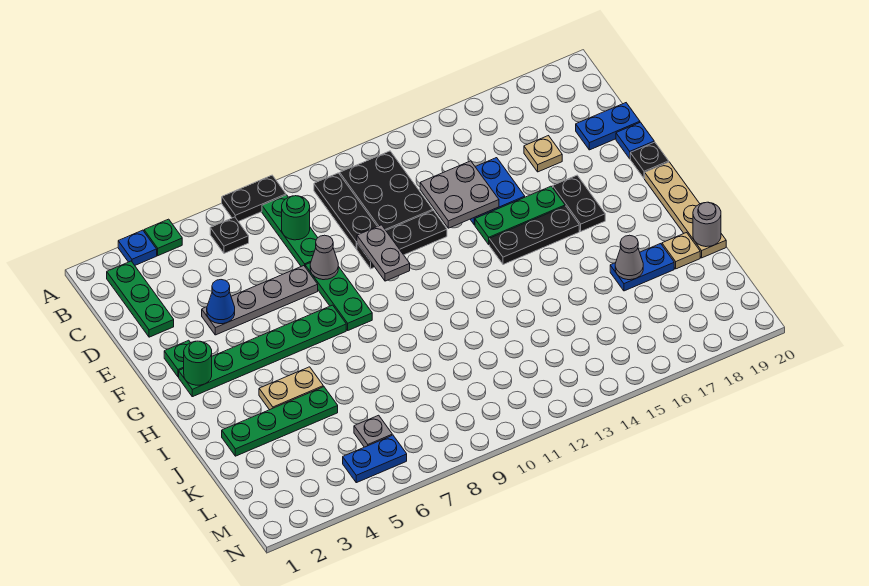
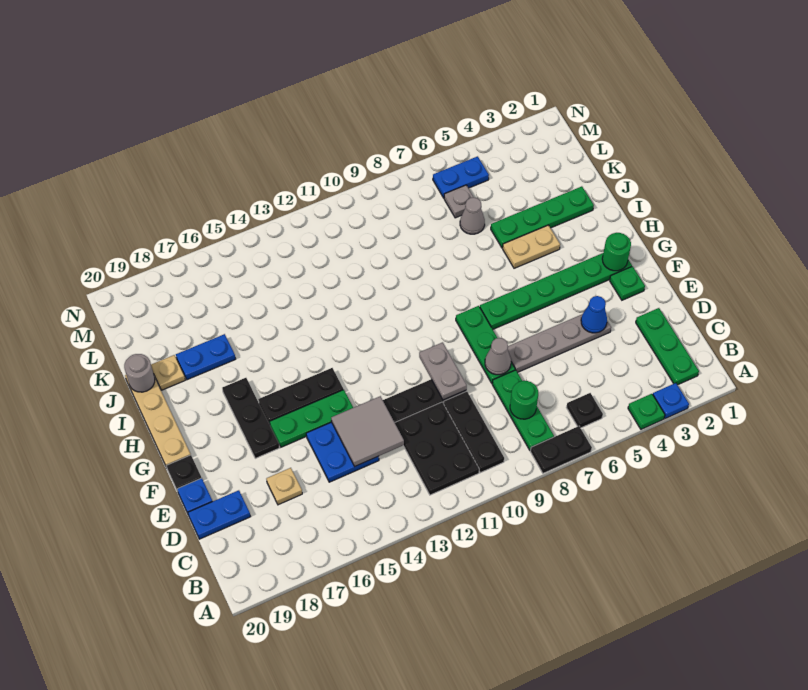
grey 2x2 plate [420,161,499,228] -> grey 2x2 tile [331,396,404,467]
black 1x2 plate [553,175,605,231] -> black 1x3 plate [222,378,280,458]
grey 1x1 cone [615,235,643,280] -> grey 1x1 cone moved to [460,198,485,234]

